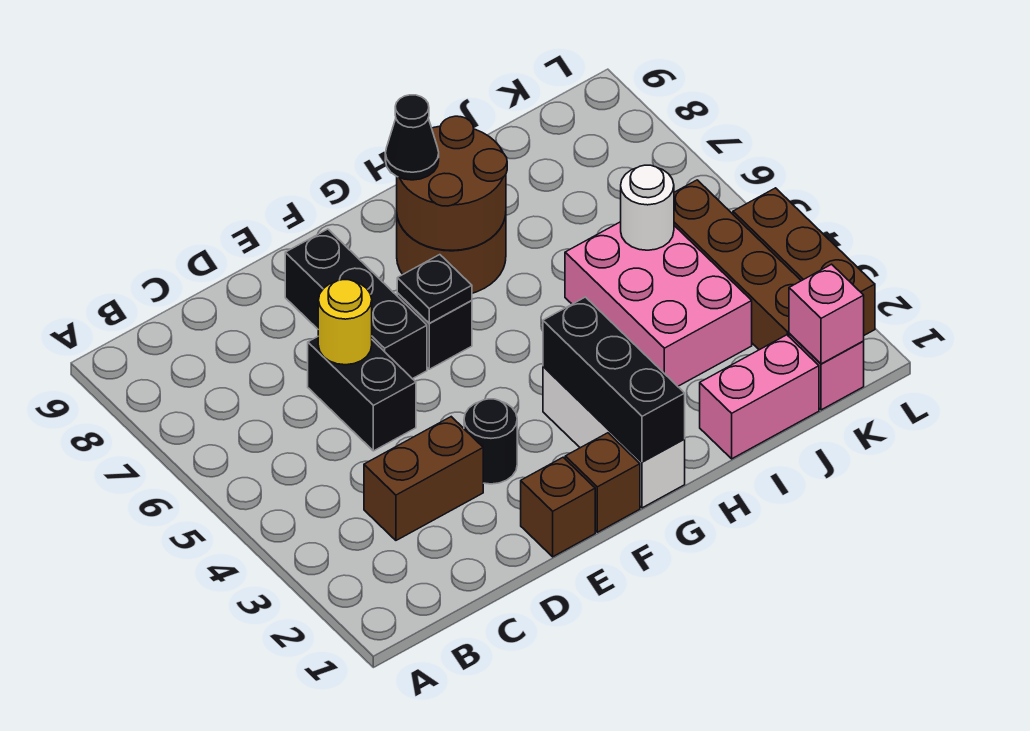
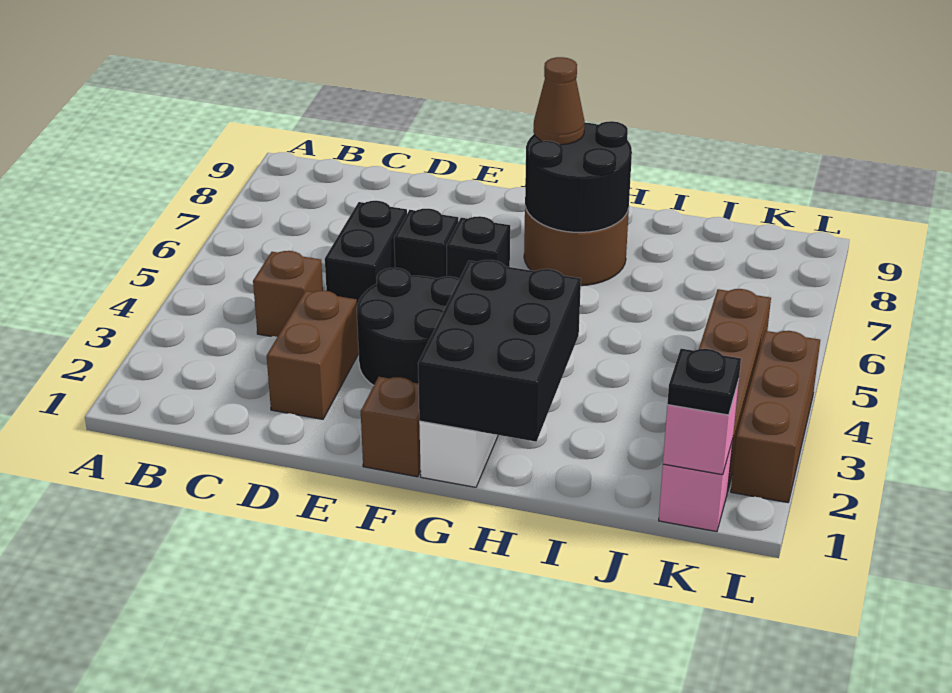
brown 1x2 brick [364,417,483,540] -> brown 1x2 brick turned to [267,291,359,419]
yellow 1x1 round brick [318,280,372,365] -> none
brown 1x1 brick [521,457,595,557] -> brown 1x1 brick moved to [253,251,323,337]
black 1x1 round brick [464,399,517,484] -> black 2x2 round brick [357,268,459,385]
black 1x3 brick [285,229,427,379] -> black 1x1 brick [394,209,458,279]
black 1x1 plate [397,255,472,323] -> black 1x1 plate moved to [667,349,741,415]
black 1x3 brick [543,297,685,462] -> black 2x3 brick [418,260,581,442]
brown 2x2 round brick [397,116,507,250] -> black 2x2 round brick [525,121,632,232]
black 1x1 cone [385,95,439,180] -> brown 1x1 cone [533,57,585,145]
pink 1x2 brick [700,335,819,459] -> none
pink 2x3 brick [565,222,752,386] -> none
white 1x1 round brick [621,165,674,250] -> none

